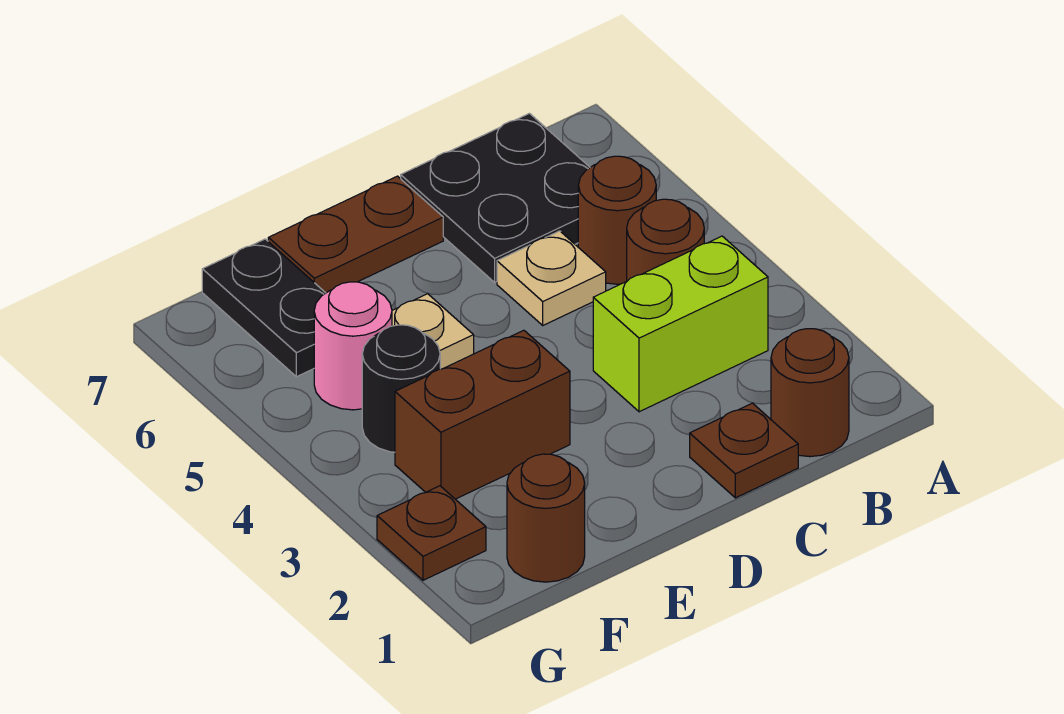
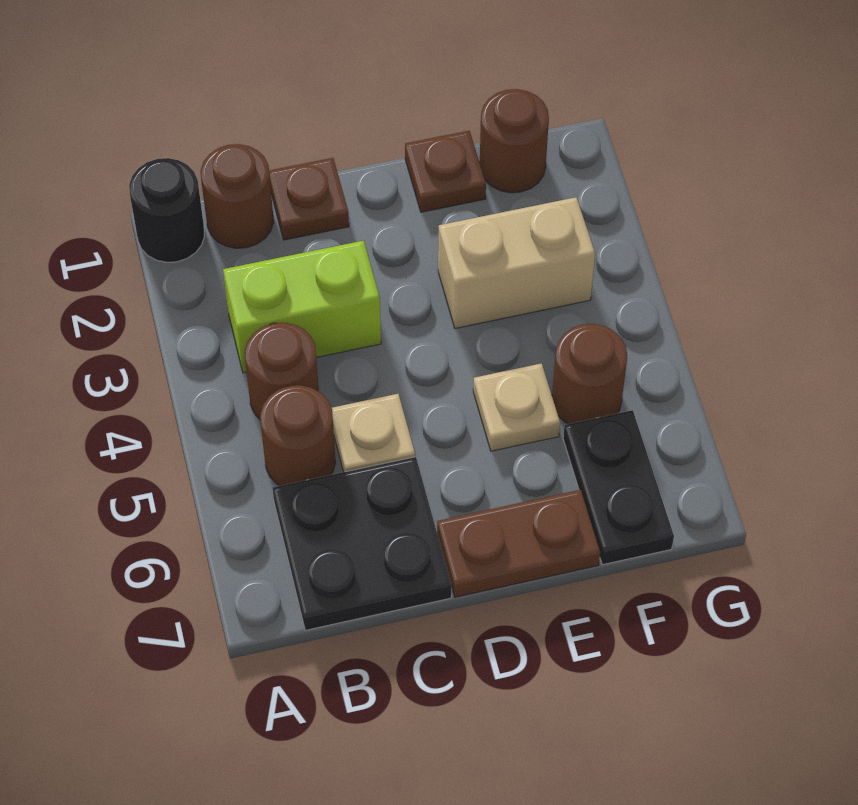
brown 1x2 brick [395,330,570,499] -> tan 1x2 brick [438,197,595,328]
black 1x1 round brick [362,325,440,452] -> black 1x1 round brick moved to [129,158,204,262]
pink 1x1 round brick [314,282,392,410] -> brown 1x1 round brick [552,324,627,424]
brown 1x1 plate [377,486,486,580] -> brown 1x1 plate moved to [405,131,486,212]

